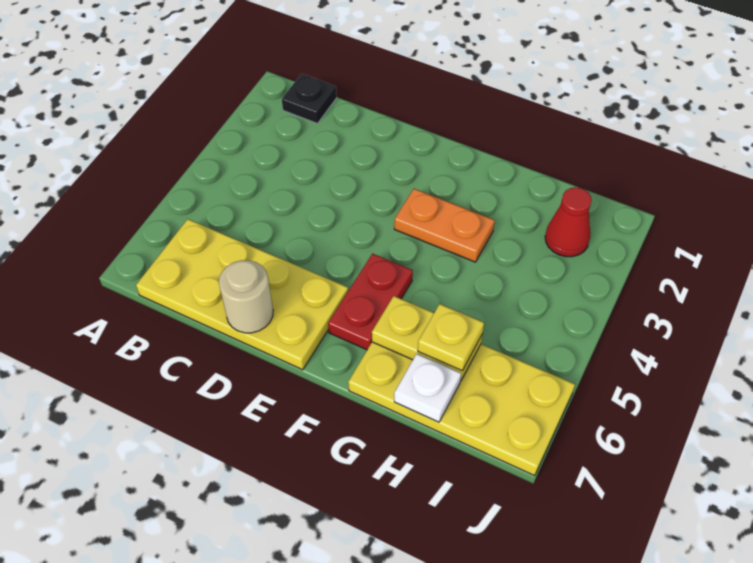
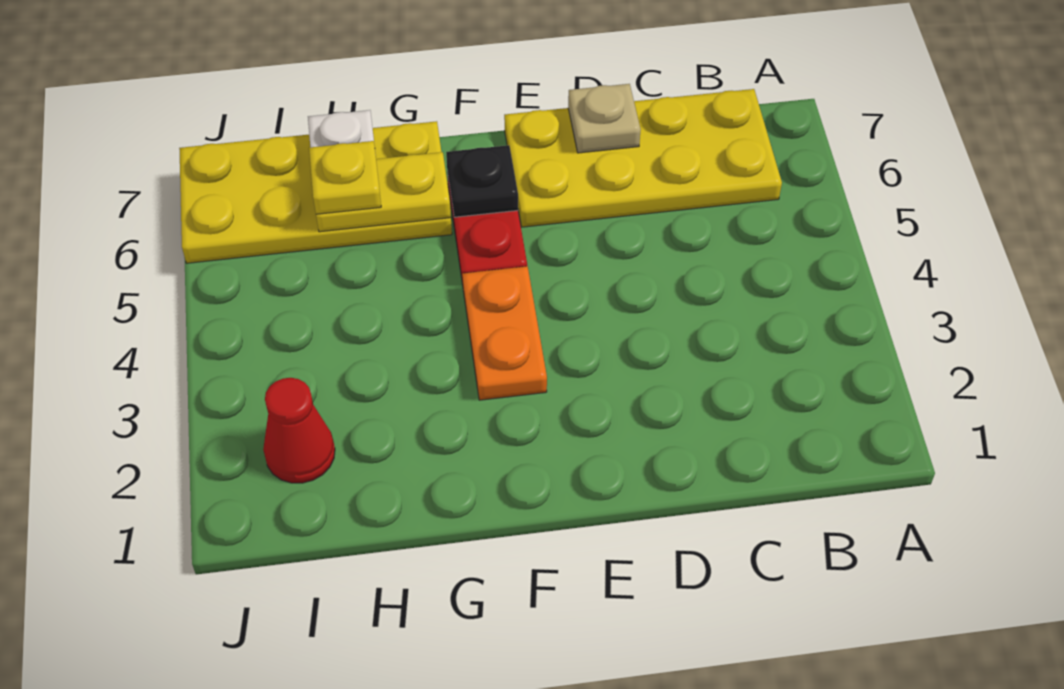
black 1x1 plate [282,74,337,124] -> black 1x1 plate moved to [446,145,518,217]
tan 1x1 round brick [219,260,273,333] -> tan 1x1 plate [568,84,641,153]
orange 1x2 plate [394,189,495,262] -> orange 1x2 plate turned to [462,266,547,400]

